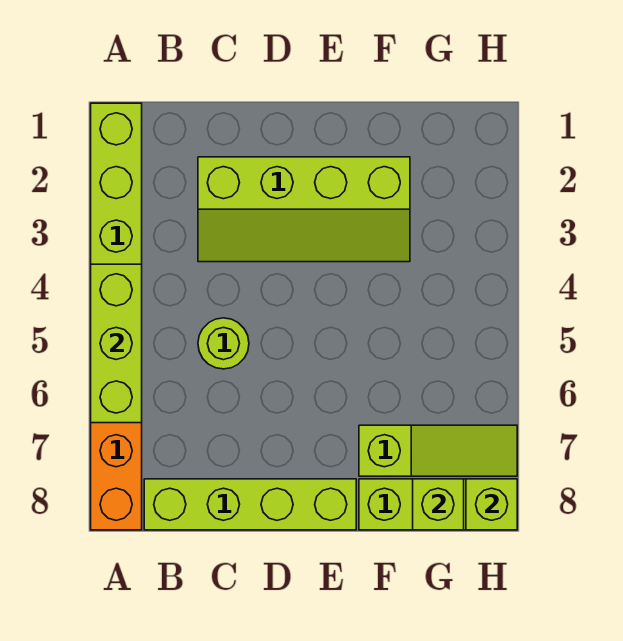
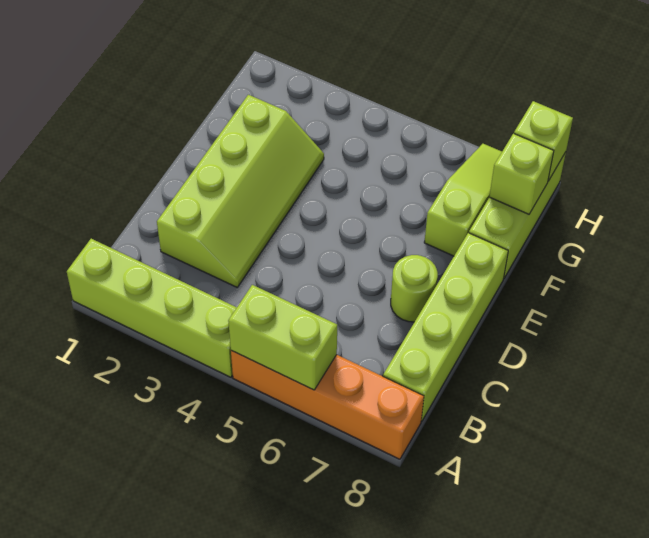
lime 1x3 brick [91,264,142,423] -> lime 1x2 brick [228,285,337,390]
lime 1x1 round brick [198,318,249,369] -> lime 1x1 round brick moved to [391,255,438,322]

